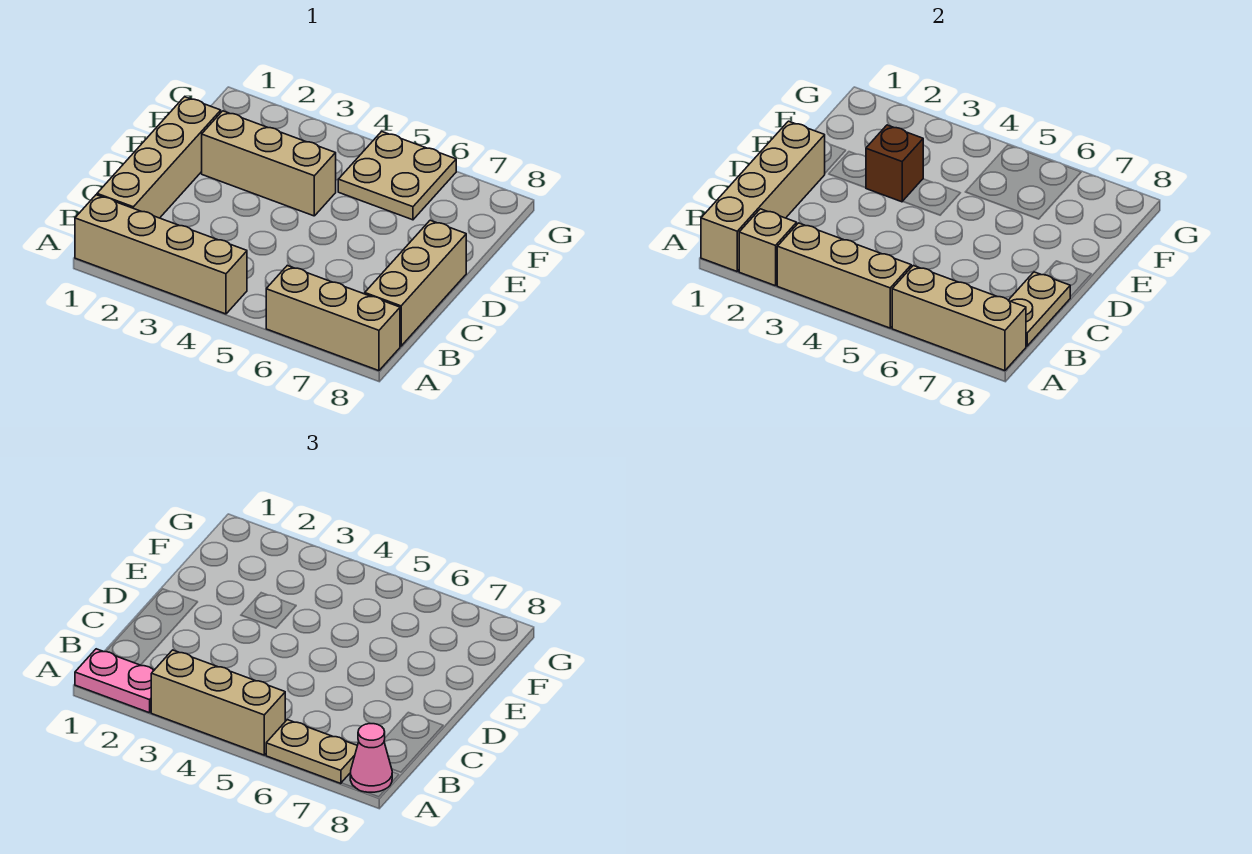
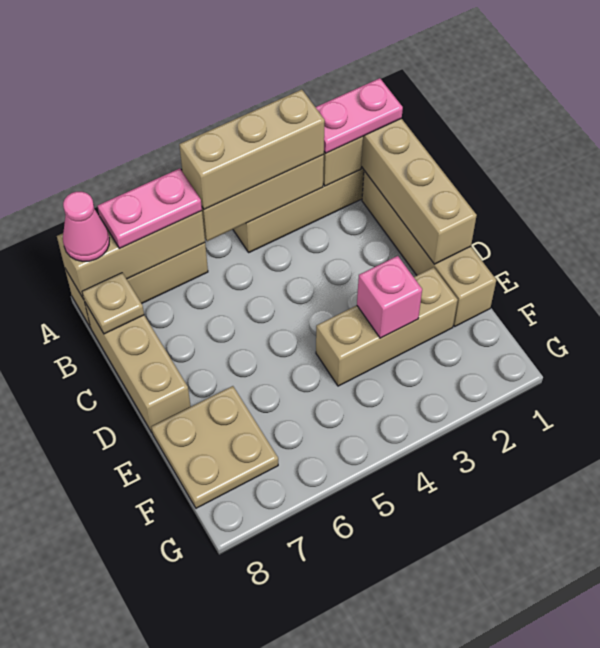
tan 1x2 plate [266,720,357,784] -> pink 1x2 plate [97,168,202,248]
tan 1x2 plate [1008,272,1070,346] -> tan 1x1 plate [82,273,144,334]
brown 1x1 brick [866,125,923,202] -> pink 1x1 brick [357,256,422,338]
tan 2x2 plate [338,131,456,220] -> tan 2x2 plate moved to [152,386,278,508]

